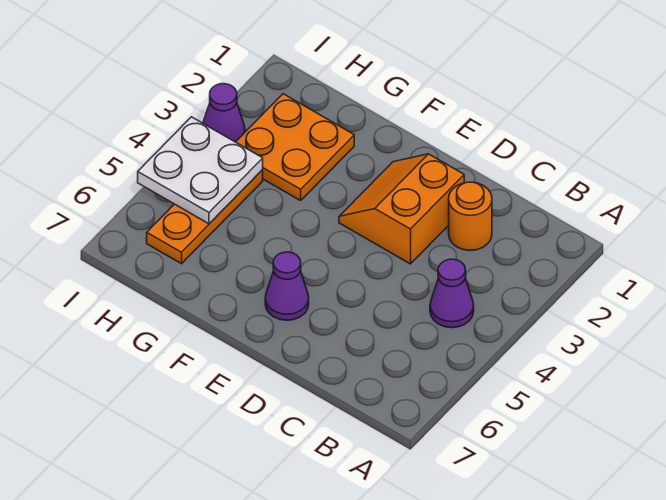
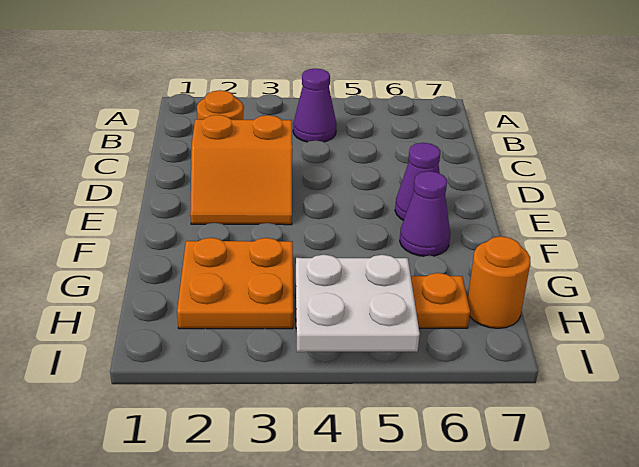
none -> orange 1x1 round brick [468,236,530,328]
purple 1x1 cone [203,84,245,142] -> purple 1x1 cone moved to [400,171,450,256]

